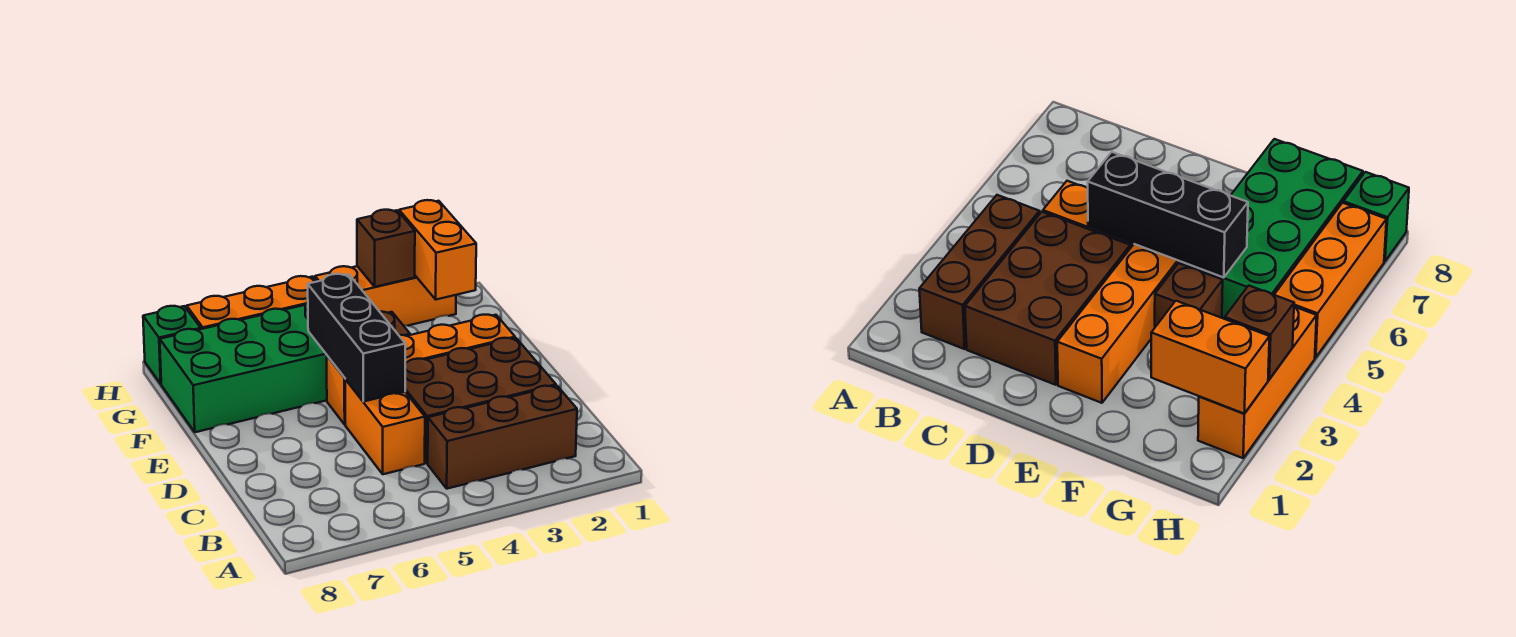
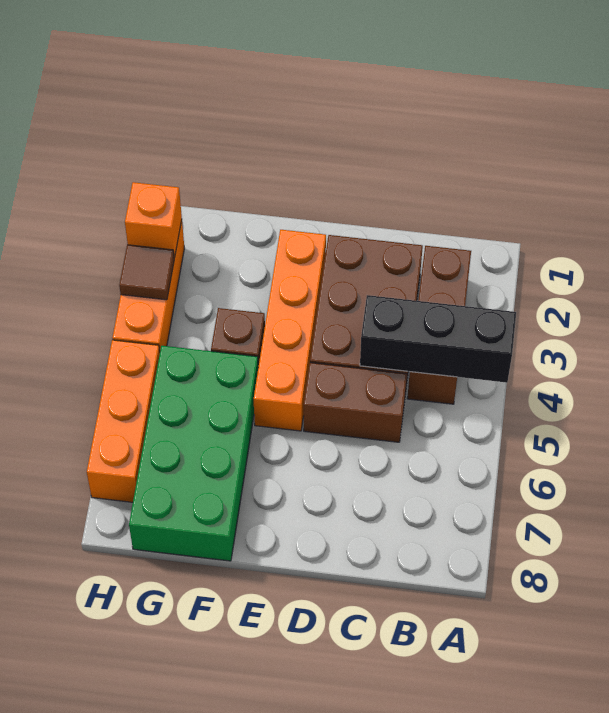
orange 1x2 brick [345,379,425,474] -> brown 1x2 brick [304,363,407,442]
black 1x3 brick [308,274,405,402] -> black 1x3 brick moved to [360,295,516,383]
orange 1x2 brick [399,200,476,299] -> orange 1x1 brick [125,182,182,258]
brown 1x1 brick [357,210,415,287] -> brown 1x1 tile [119,245,174,300]
green 1x1 brick [143,306,201,384] -> none

